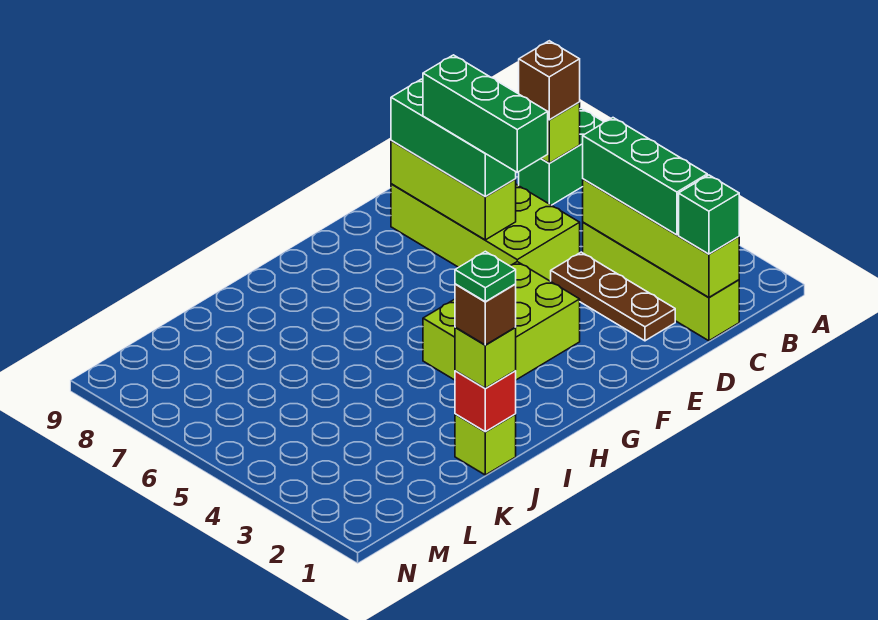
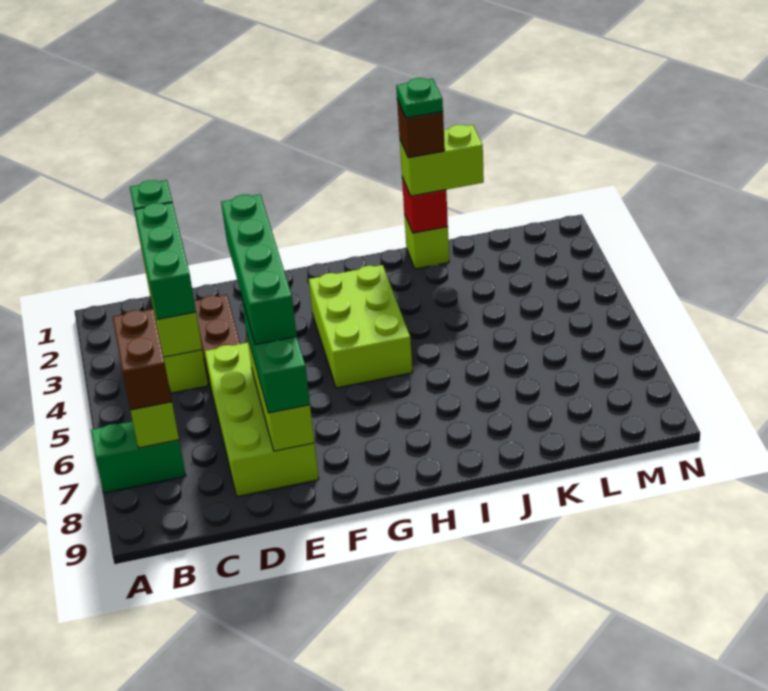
brown 1x1 brick [519,41,580,120] -> brown 1x2 brick [113,309,172,410]
green 1x3 brick [423,55,548,172] -> green 1x4 brick [221,194,297,345]
lime 2x3 brick [423,262,580,380] -> lime 2x3 brick turned to [309,265,413,388]
lime 1x1 brick [455,327,516,388] -> lime 1x2 brick [400,125,484,196]

